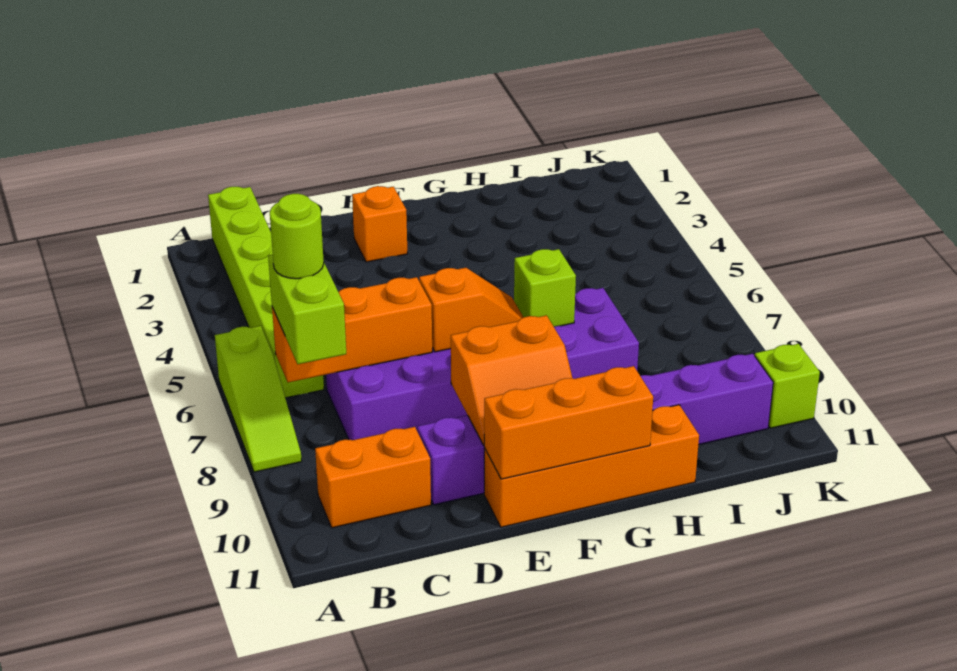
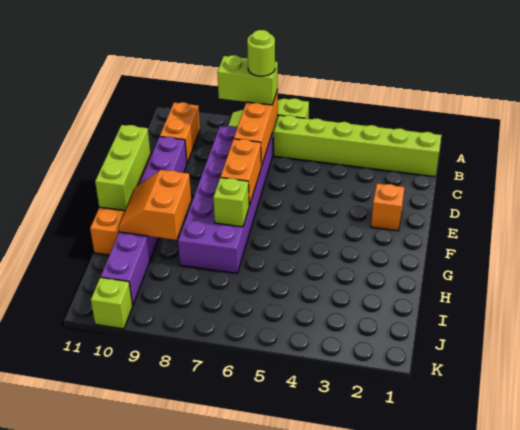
orange 1x2 slope [419,268,524,352] -> orange 1x2 brick [221,139,261,206]
orange 2x2 slope [451,315,572,445] -> orange 2x2 slope moved to [118,170,191,240]
orange 1x3 brick [484,366,653,479] -> lime 1x3 brick [95,125,150,211]

